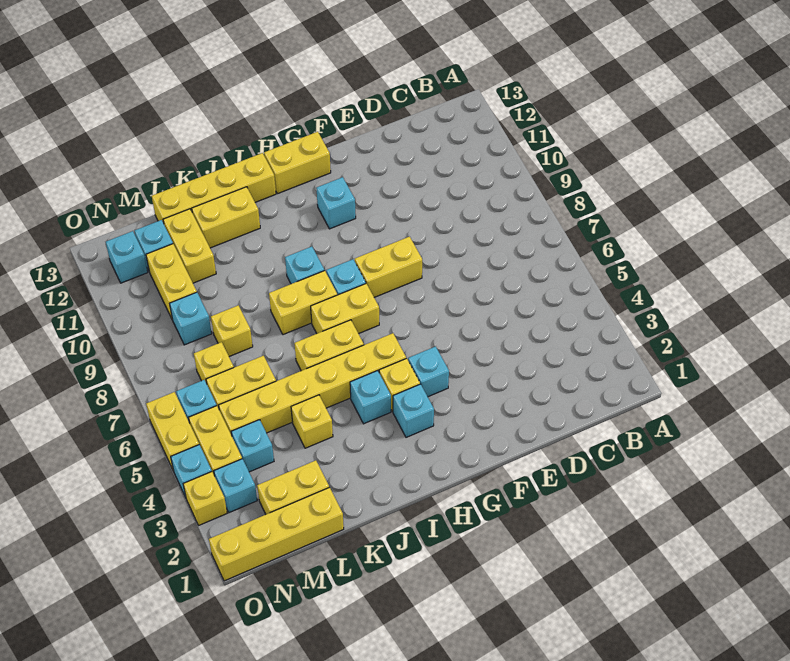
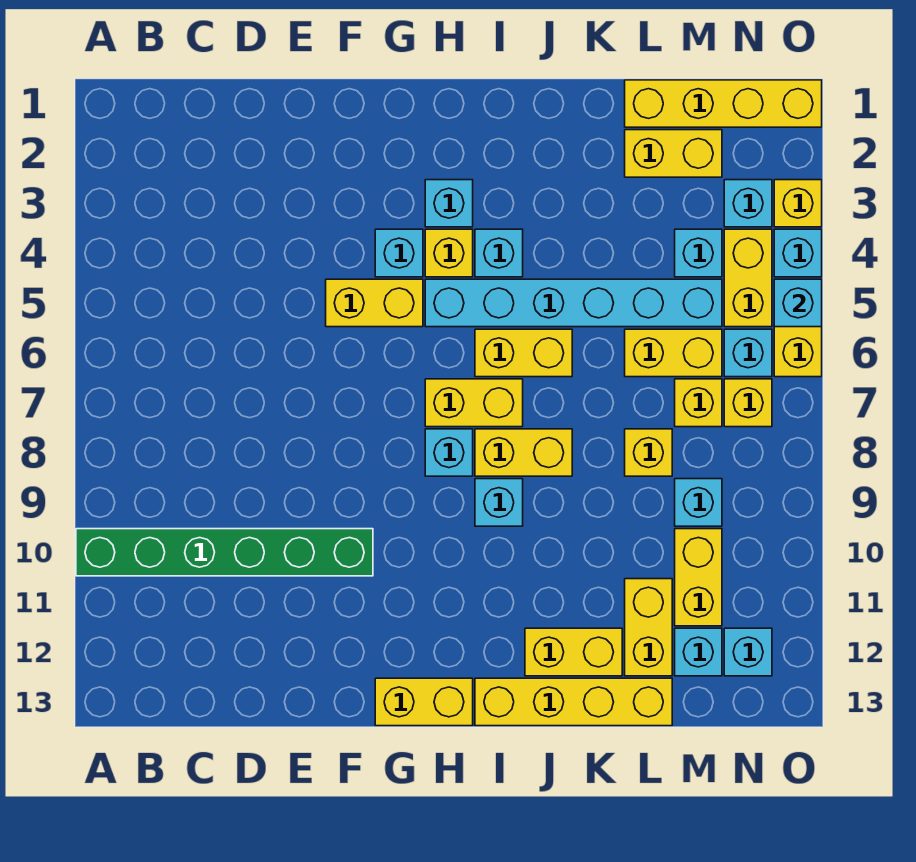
none -> green 1x6 brick [76,529,373,576]
yellow 1x2 brick [355,237,422,297] -> yellow 1x2 brick moved to [326,279,423,327]
cyan 1x1 brick [316,177,356,229] -> cyan 1x1 brick moved to [774,279,822,327]
yellow 1x6 brick [219,333,406,436] -> cyan 1x6 brick [425,279,722,327]
yellow 1x1 brick [291,395,333,448] -> yellow 1x1 brick moved to [724,379,772,427]

